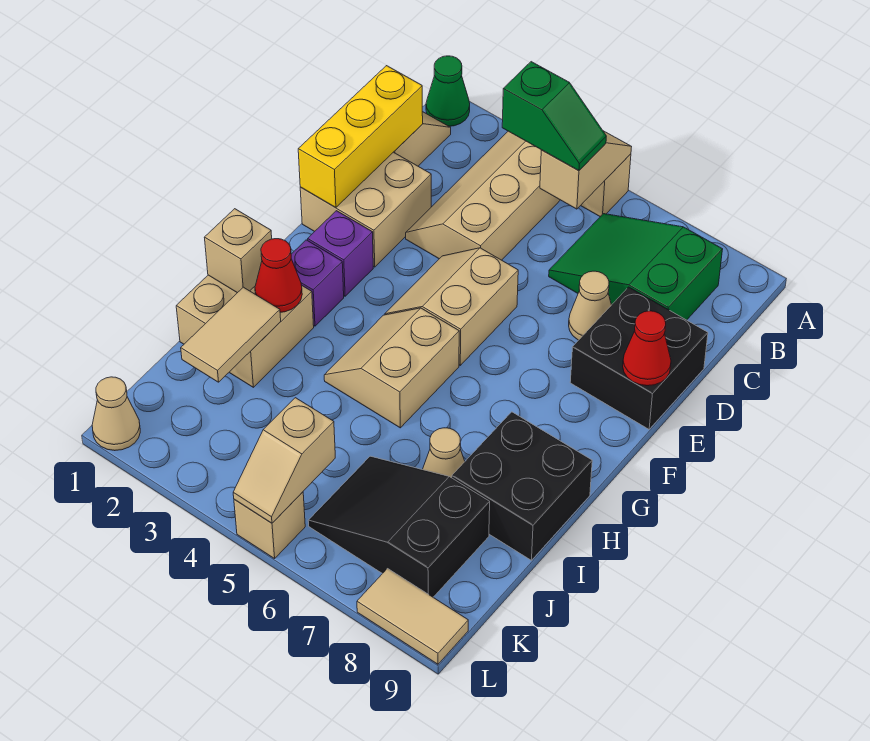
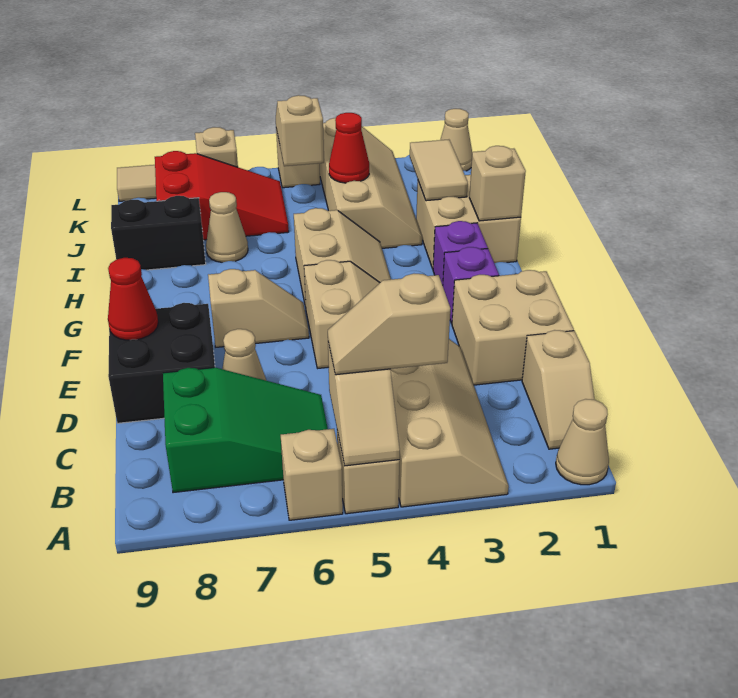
green 1x1 cone [426,56,470,126] -> tan 1x1 cone [556,399,609,485]
none -> tan 1x1 brick [281,429,343,520]
green 1x2 slope [502,62,606,170] -> tan 1x2 slope [328,274,450,375]
yellow 1x3 brick [298,66,423,208] -> none
none -> tan 1x2 slope [208,269,309,347]
red 1x1 cone [255,239,302,312] -> red 1x1 cone moved to [329,113,369,183]
black 2x2 brick [452,412,592,560] -> black 1x2 brick [111,196,206,270]
none -> tan 2x4 slope [320,118,422,248]
black 2x3 slope [308,456,490,597] -> red 2x3 slope [155,151,289,240]
none -> tan 1x1 brick [195,127,238,167]

